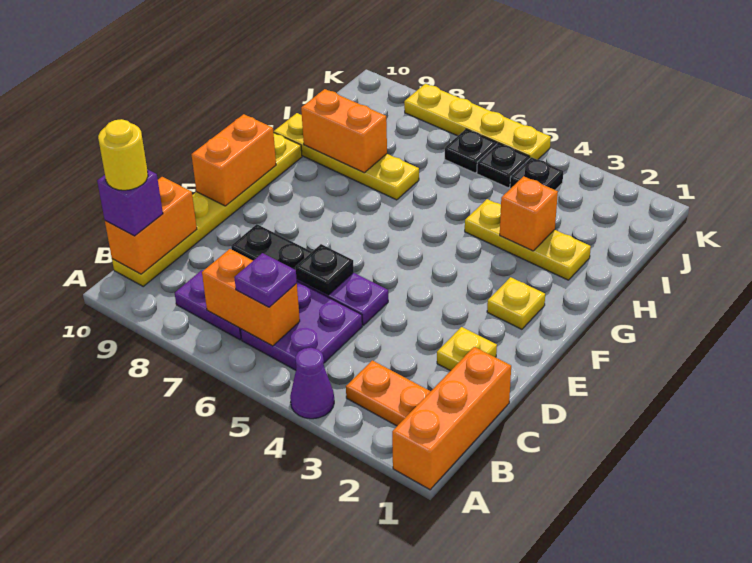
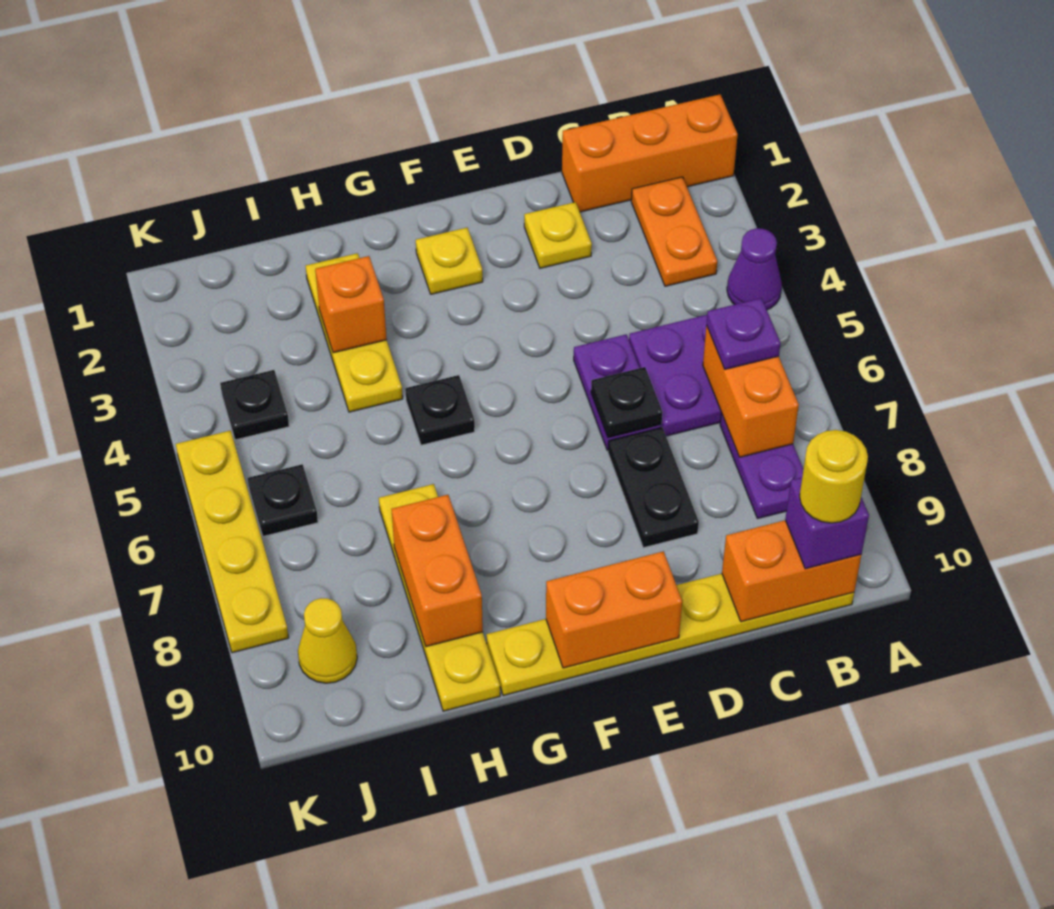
black 1x1 plate [477,143,530,188] -> black 1x1 plate moved to [405,375,475,445]
none -> yellow 1x1 cone [298,598,357,683]

